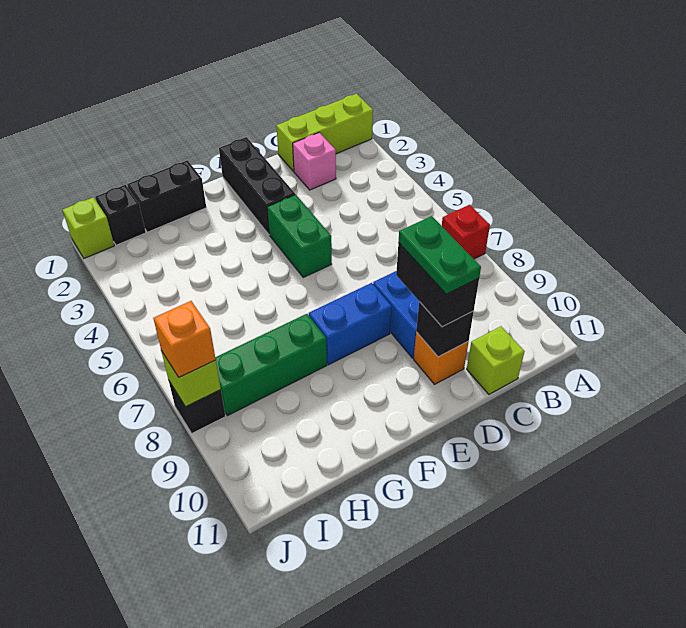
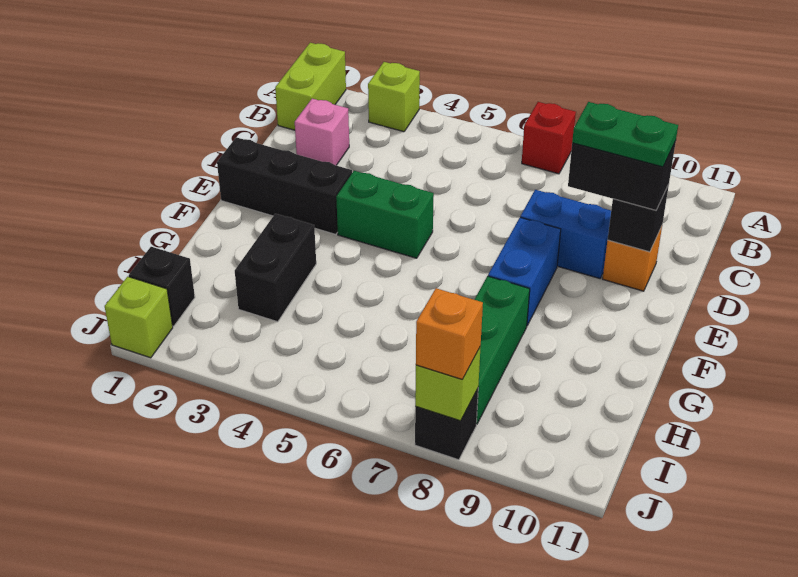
lime 1x3 brick [276,94,373,171] -> lime 1x2 brick [275,43,346,130]
lime 1x1 brick [467,326,525,394] -> lime 1x1 brick moved to [368,62,420,132]
black 1x2 brick [127,160,206,232] -> black 1x2 brick moved to [235,214,316,322]

